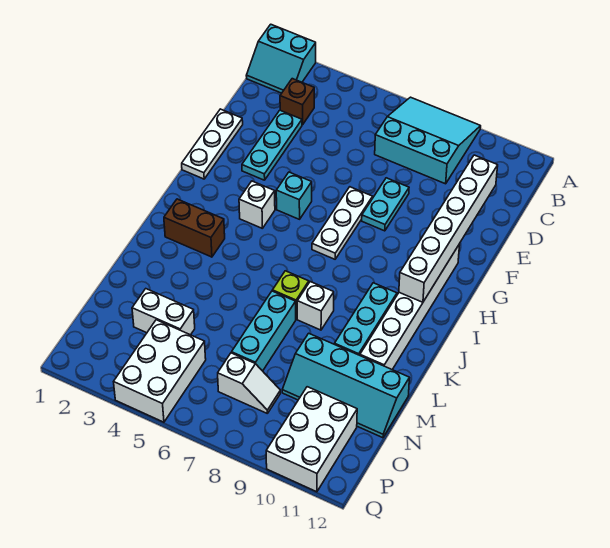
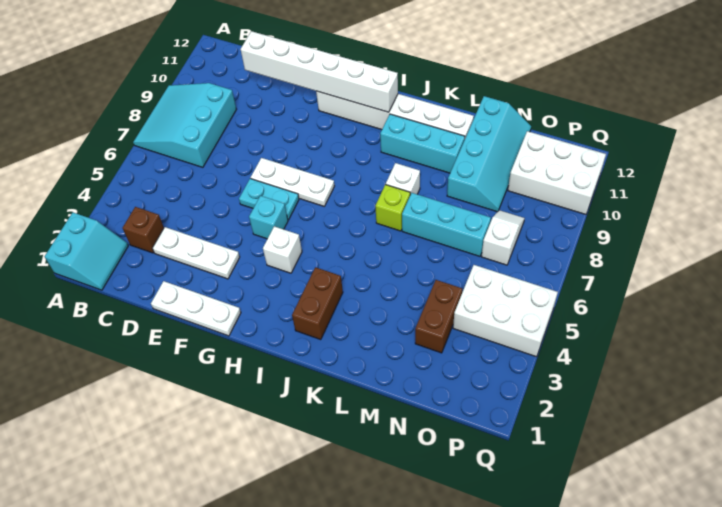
cyan 1x3 plate [242,110,302,180] -> white 1x3 plate [153,227,240,279]
cyan 1x2 plate [362,178,409,231] -> cyan 1x2 plate moved to [239,179,299,220]
white 1x2 brick [132,289,195,335] -> brown 1x2 brick [415,280,462,353]

